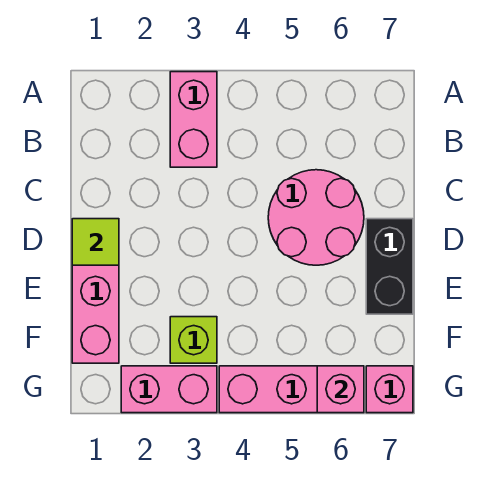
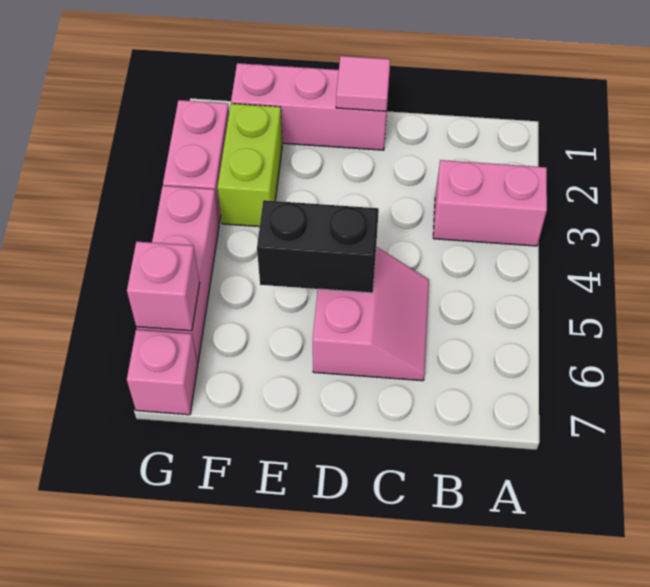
pink 2x2 round brick [268,170,364,265] -> pink 2x2 slope [313,247,429,381]
lime 1x1 tile [72,219,119,265] -> pink 1x1 tile [336,56,390,111]
black 1x2 brick [366,219,413,314] -> black 1x2 brick moved to [257,200,379,293]
lime 1x1 brick [170,317,217,363] -> lime 1x2 brick [218,104,282,227]

